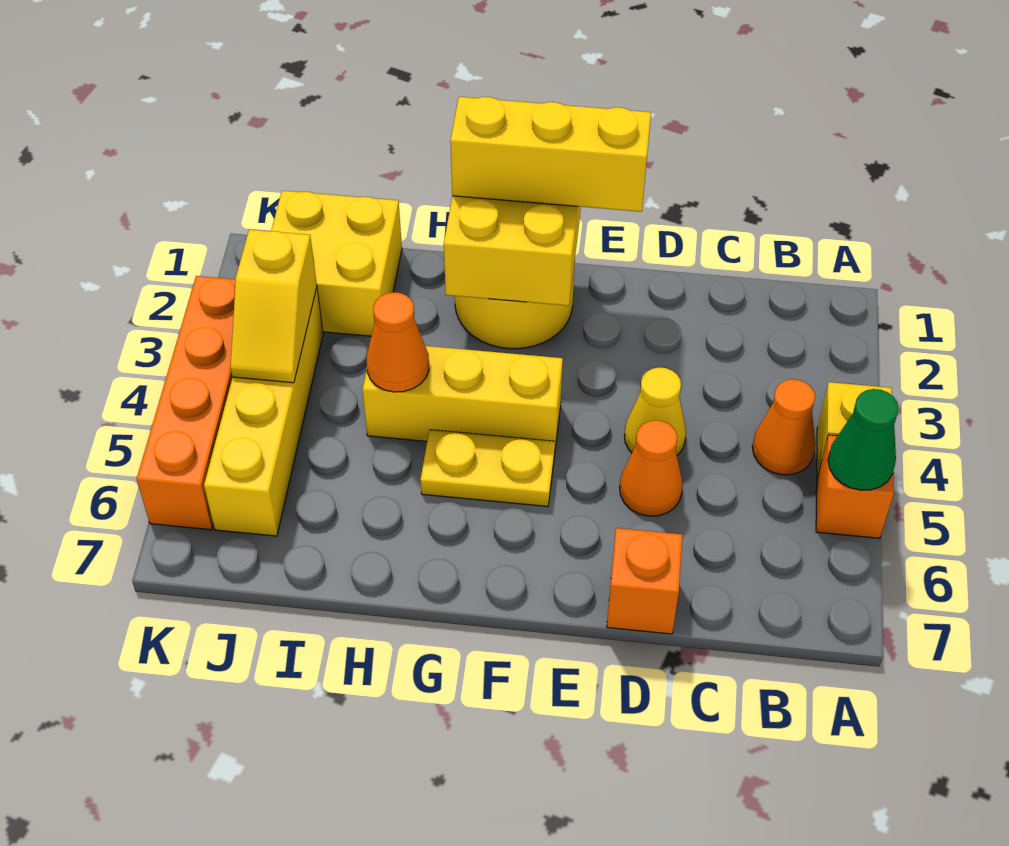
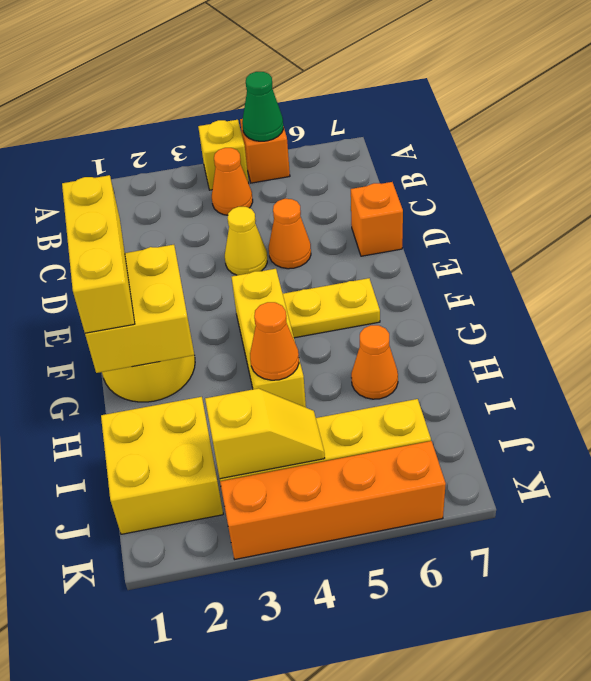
yellow 1x2 plate [420,430,555,507] -> yellow 1x2 plate turned to [283,278,380,338]
none -> orange 1x1 cone [351,325,398,399]

